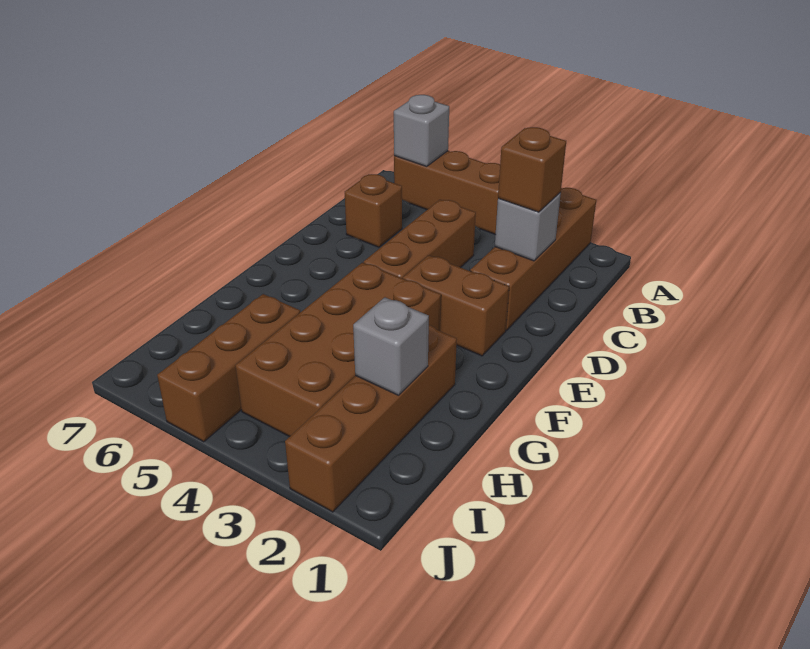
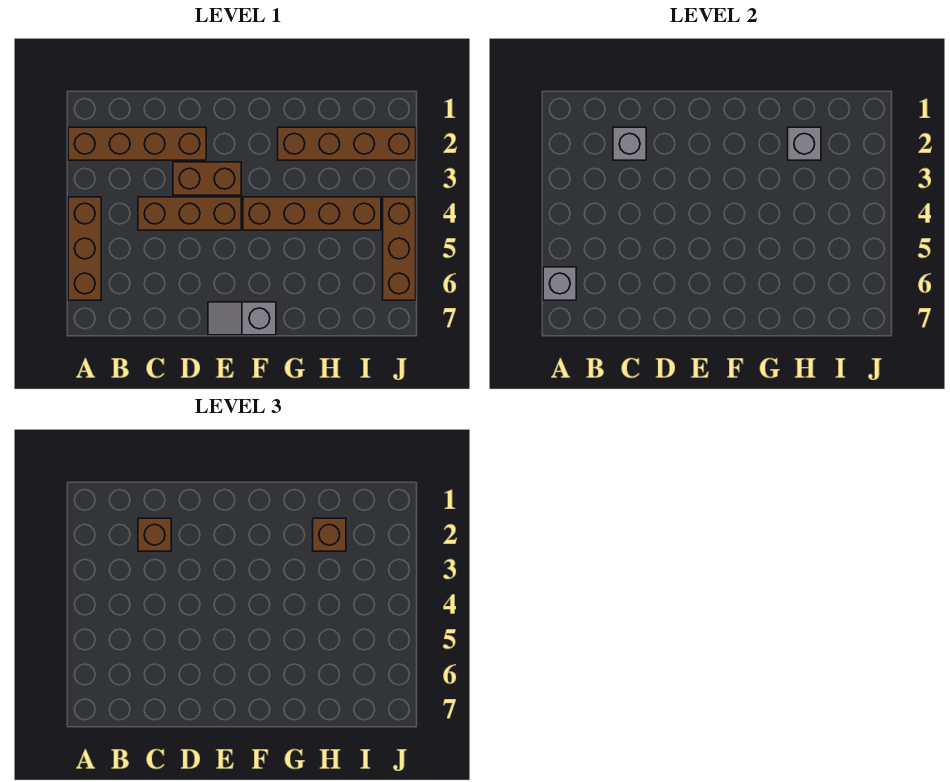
brown 1x1 brick [345,174,402,247] -> brown 1x1 brick moved to [313,518,346,551]
brown 1x2 brick [403,255,509,356] -> brown 1x2 brick turned to [173,162,241,195]
none -> grey 1x2 slope [208,302,276,335]
brown 2x4 brick [236,263,441,437] -> brown 1x4 brick [243,197,381,230]
brown 1x3 brick [157,294,300,442] -> brown 1x3 brick turned to [383,197,416,300]

